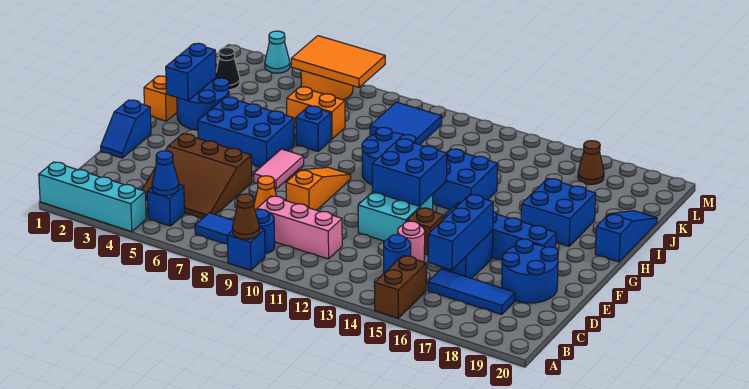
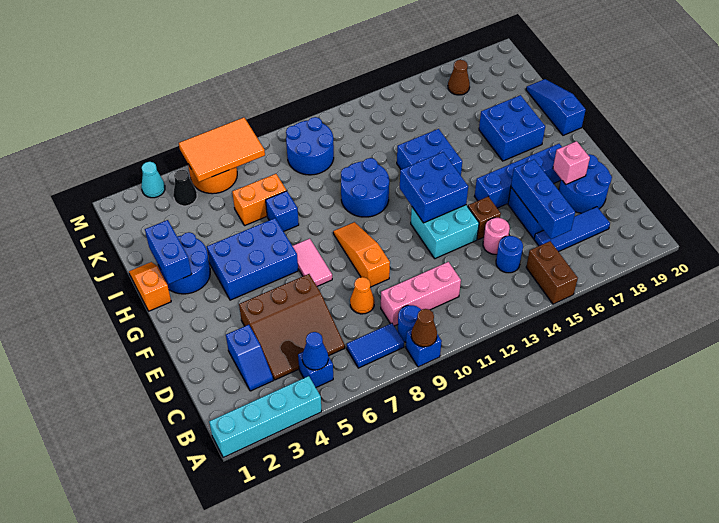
blue 1x2 slope [101,100,151,158] -> blue 1x2 slope moved to [226,325,273,391]
none -> pink 1x1 brick [553,141,590,184]
black 1x1 cone [216,48,240,90] -> black 1x1 cone moved to [173,170,197,206]
blue 2x2 tile [370,102,442,145] -> blue 2x2 round brick [286,117,334,175]

